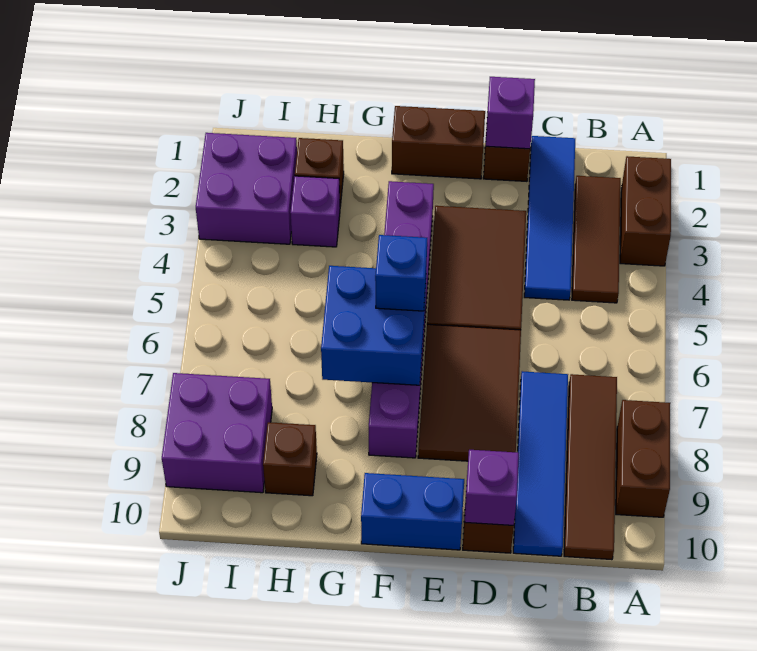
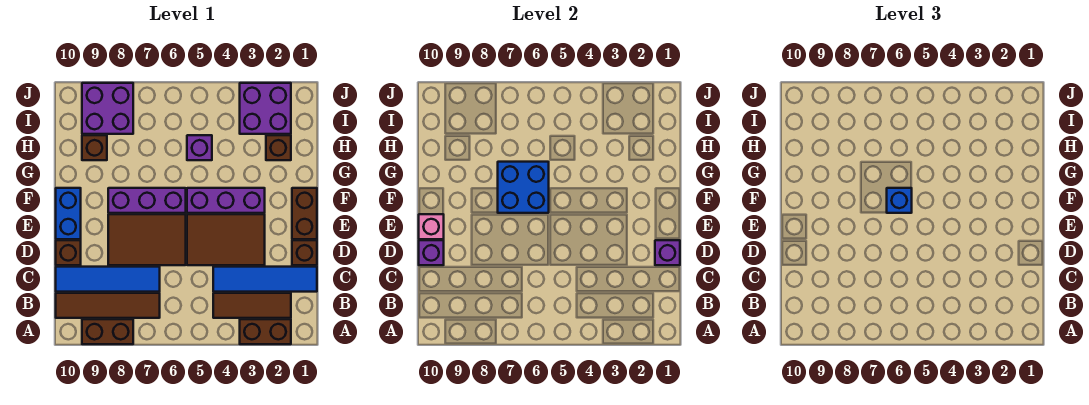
none -> pink 1x1 brick [419,214,444,239]
purple 1x1 brick [290,176,340,247] -> purple 1x1 brick moved to [187,135,212,160]

